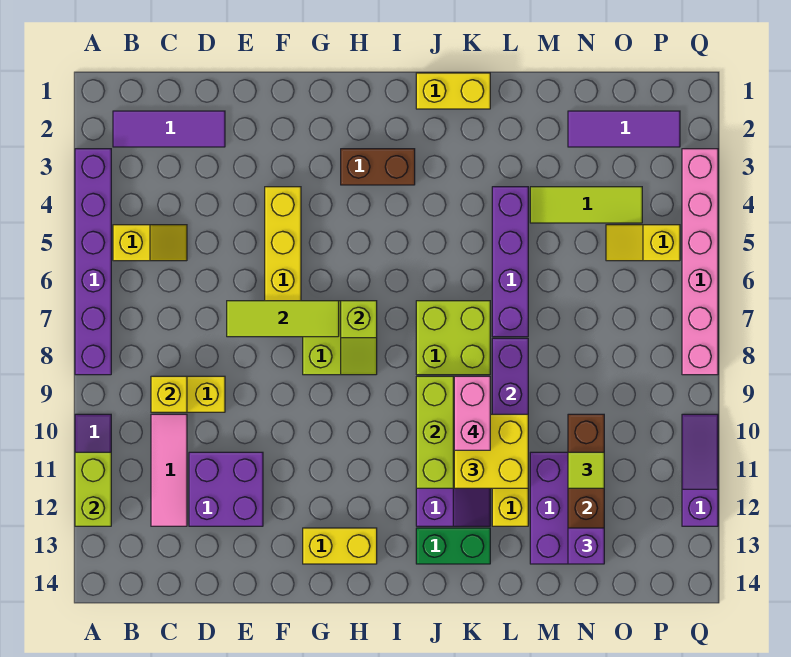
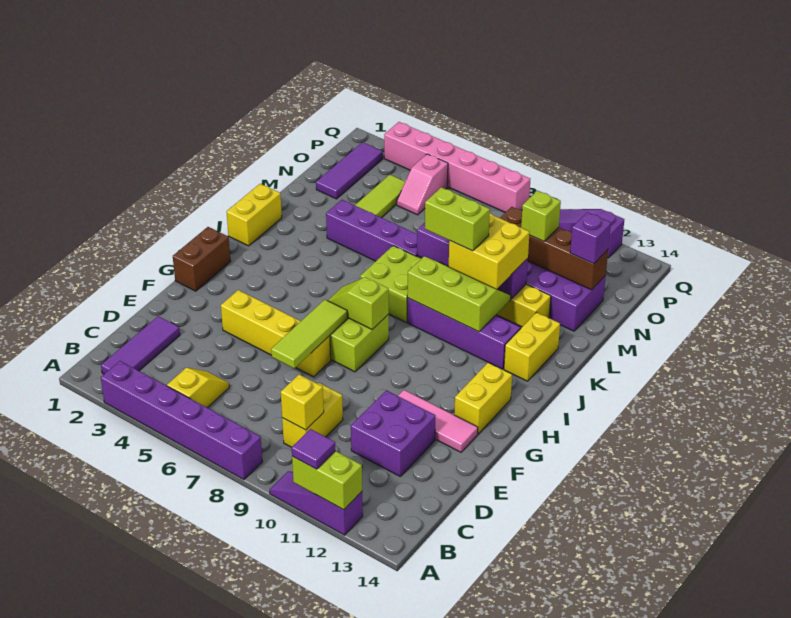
none -> purple 1x1 tile [292,429,335,469]
pink 1x3 tile [151,414,187,526] -> pink 1x3 tile moved to [398,390,478,452]
brown 1x2 brick [341,149,415,185] -> brown 1x2 brick moved to [173,227,231,291]
lime 1x2 slope [341,301,377,375] -> lime 1x2 slope turned to [328,277,389,329]
green 1x2 brick [416,528,490,564] -> yellow 1x2 brick [504,312,560,381]
pink 1x2 brick [454,376,490,450] -> lime 1x2 brick [425,187,490,251]
lime 1x1 tile [568,452,604,488] -> lime 1x1 brick [521,191,561,241]
yellow 1x2 slope [606,225,680,261] -> pink 1x2 slope [397,154,448,215]

